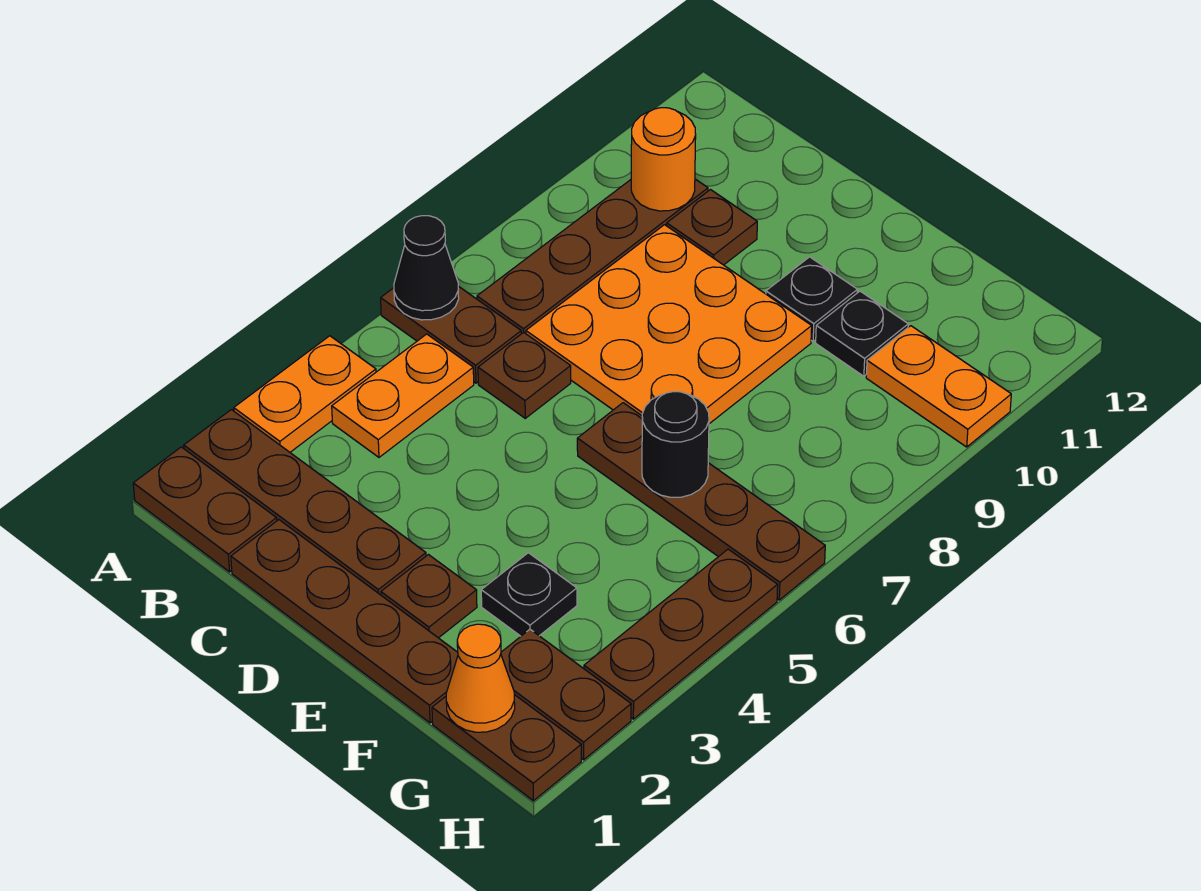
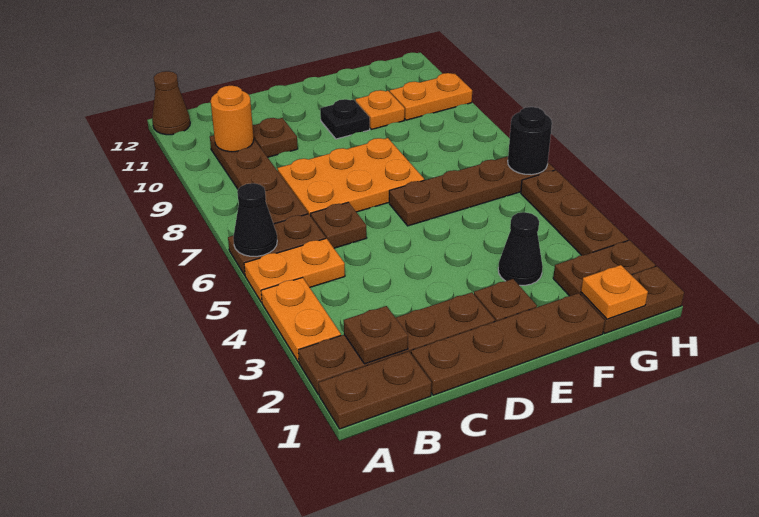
none -> brown 1x1 cone [152,71,190,135]
none -> brown 1x1 plate [344,306,408,364]
orange 1x2 plate [332,334,474,457] -> orange 1x2 plate turned to [244,238,345,303]
orange 3x3 plate [526,225,812,424] -> orange 2x3 plate [277,138,424,216]
black 1x1 plate [481,553,577,636] -> black 1x1 cone [498,212,543,285]
black 1x1 round brick [642,392,709,497] -> black 1x1 round brick moved to [508,107,552,175]
black 1x1 plate [816,291,908,376] -> orange 1x1 plate [355,90,405,130]
orange 1x1 cone [446,624,515,732] -> orange 1x1 plate [581,265,648,319]

